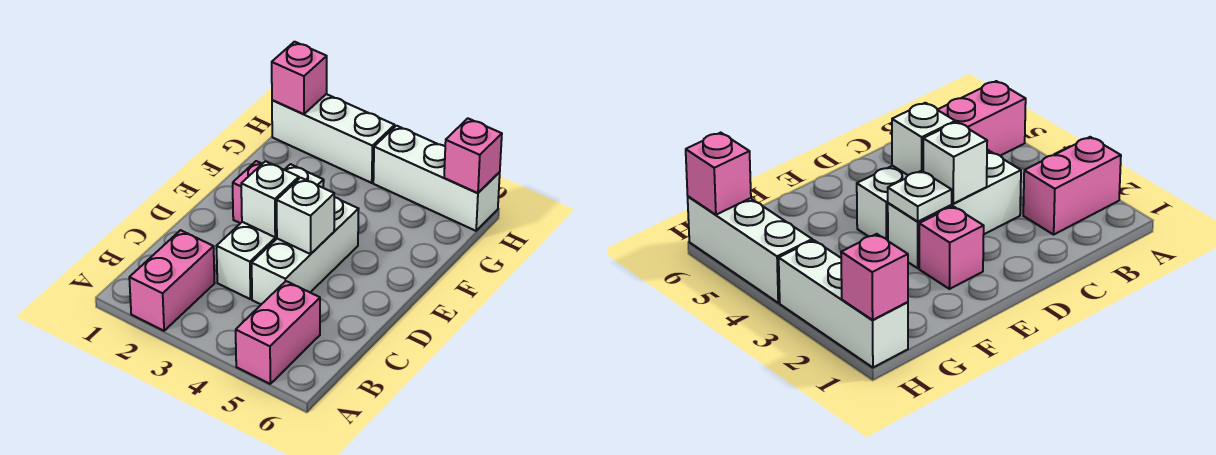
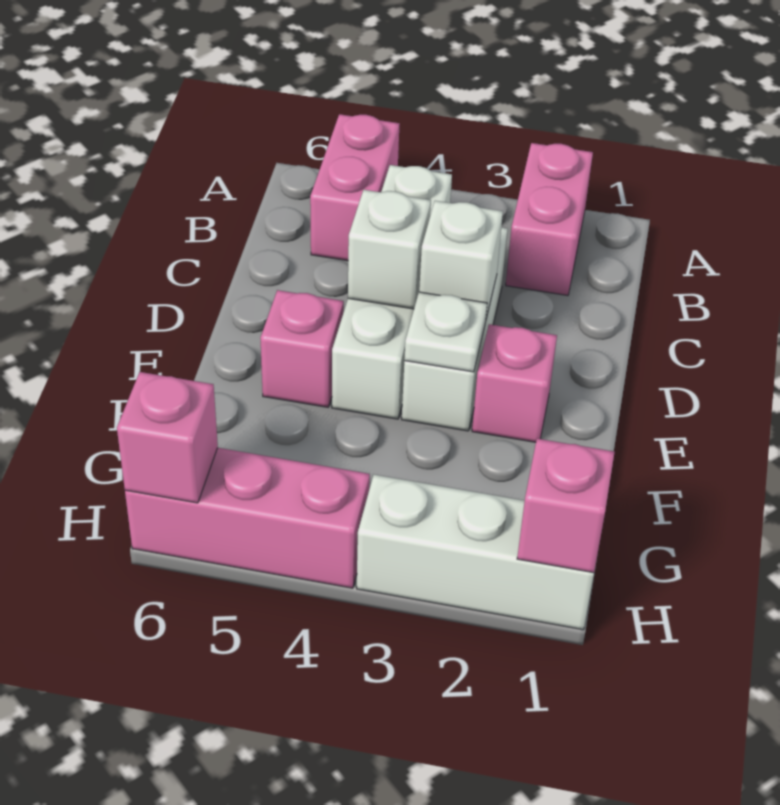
white 1x3 brick [252,197,359,304] -> white 1x4 brick [332,165,452,419]
none -> pink 1x1 brick [260,290,344,407]
white 1x3 brick [373,126,500,231] -> pink 1x3 brick [125,448,370,588]

